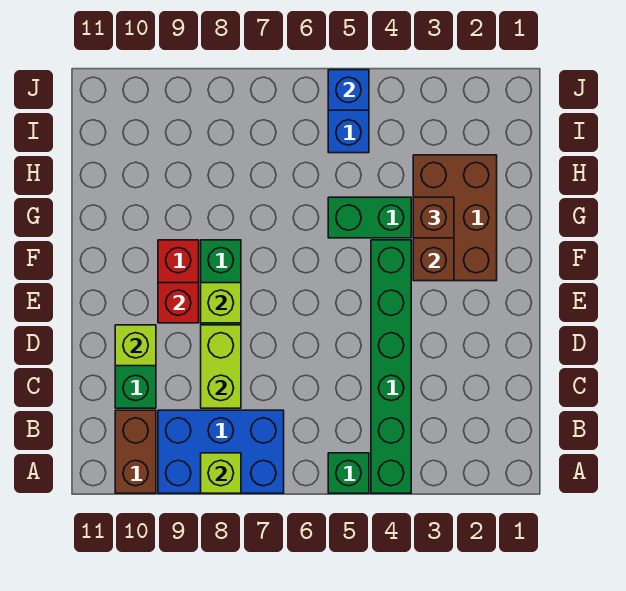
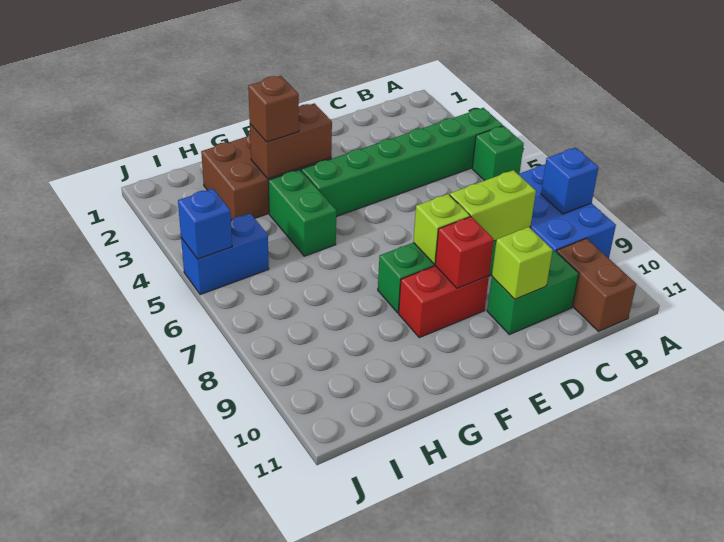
lime 1x1 brick [201,453,241,493] -> blue 1x1 brick [541,148,599,214]
brown 1x2 brick [115,410,156,493] -> brown 1x2 brick turned to [557,238,636,331]

